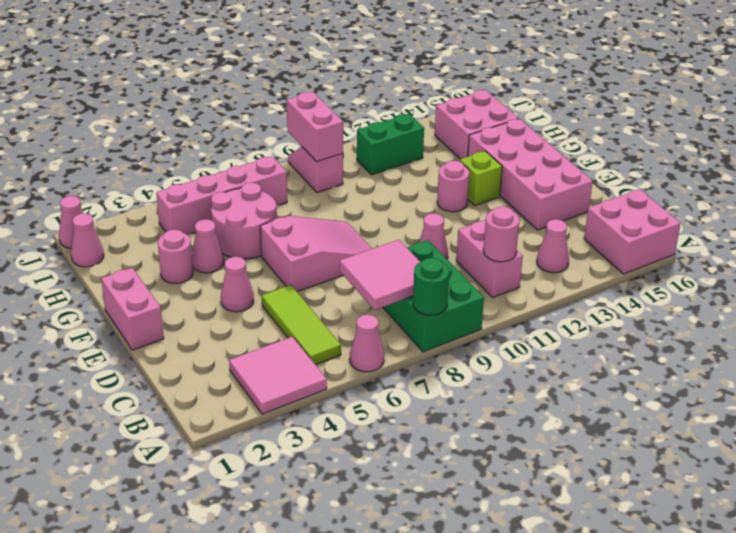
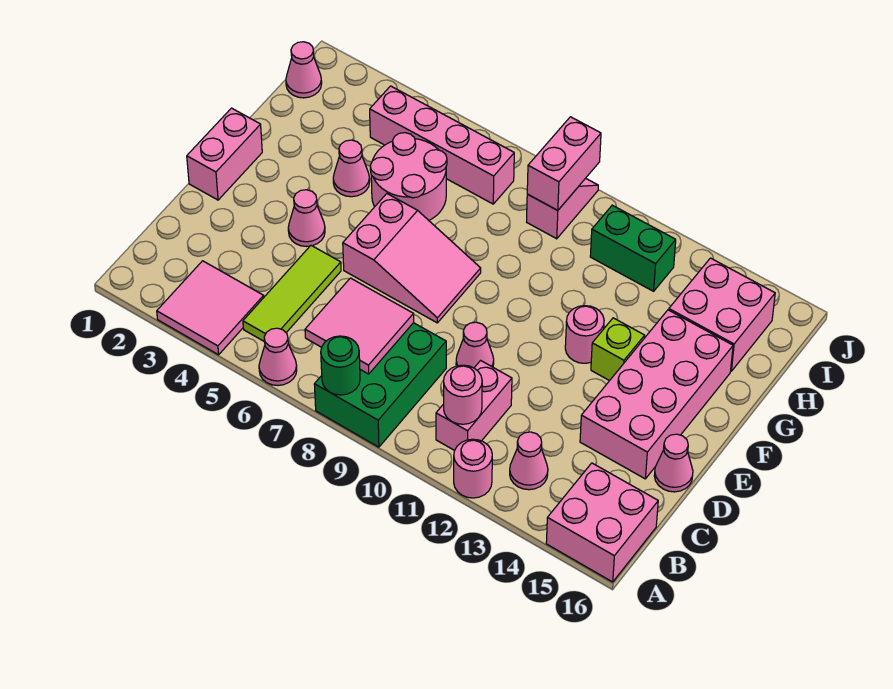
pink 1x1 round brick [158,229,193,283] -> pink 1x1 round brick moved to [454,439,492,498]
pink 1x1 cone [59,196,83,248] -> pink 1x1 cone moved to [654,434,693,492]

